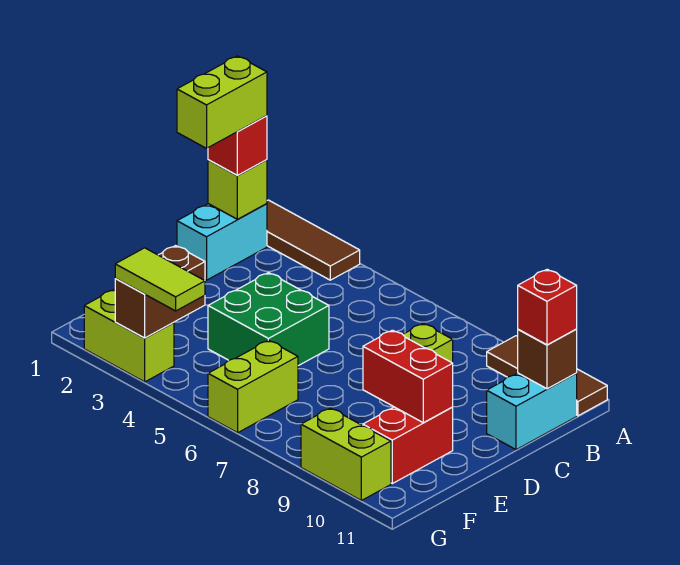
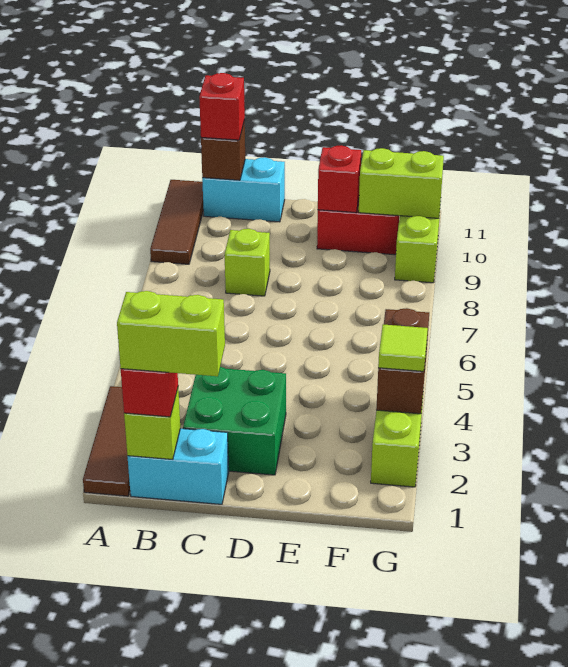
green 2x2 brick [208,273,329,366] -> green 2x2 brick moved to [183,367,286,475]
red 1x2 brick [363,330,453,423] -> red 1x1 brick [318,145,361,212]
brown 1x2 brick [115,246,205,338] -> brown 1x2 brick turned to [376,308,429,414]
lime 1x2 brick [208,340,298,433] -> lime 1x2 brick moved to [359,148,444,218]
lime 1x2 tile [115,248,205,311] -> lime 1x1 tile [378,324,428,371]

